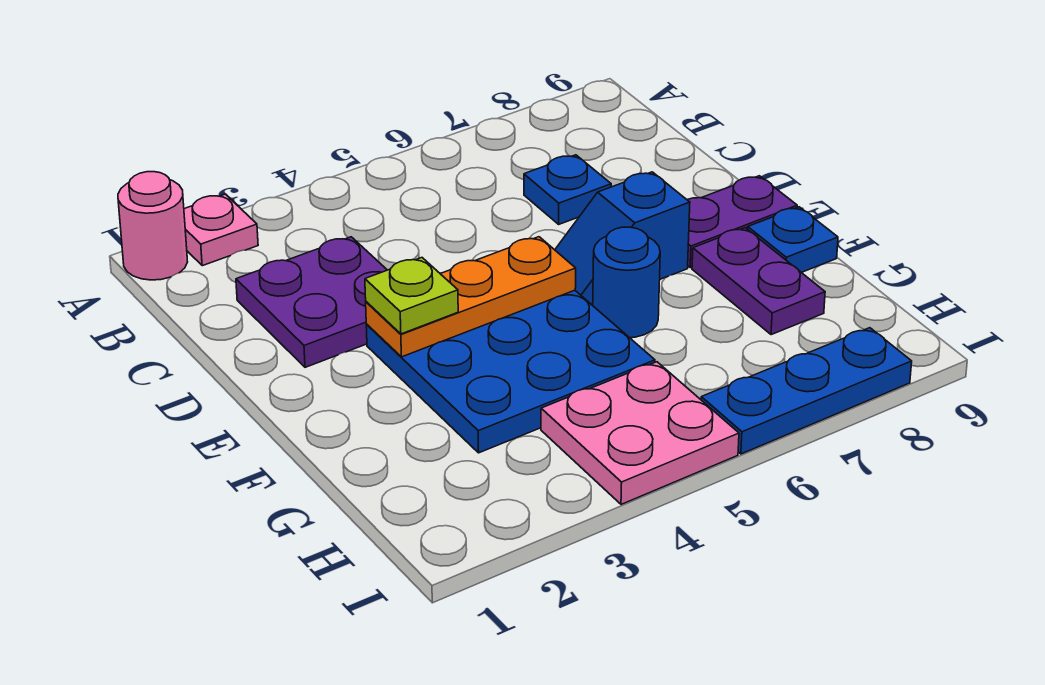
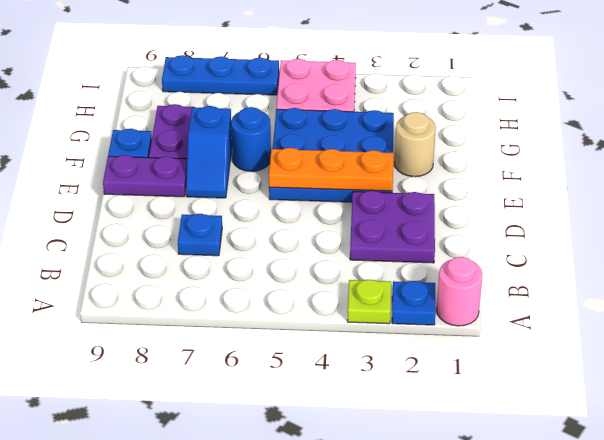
pink 1x1 plate [184,194,258,266] -> blue 1x1 plate [392,281,436,325]
lime 1x1 plate [365,258,458,334] -> lime 1x1 plate moved to [347,280,391,324]
blue 1x2 slope [555,172,690,305] -> blue 1x2 slope turned to [186,106,232,198]
none -> tan 1x1 round brick [395,112,436,177]

